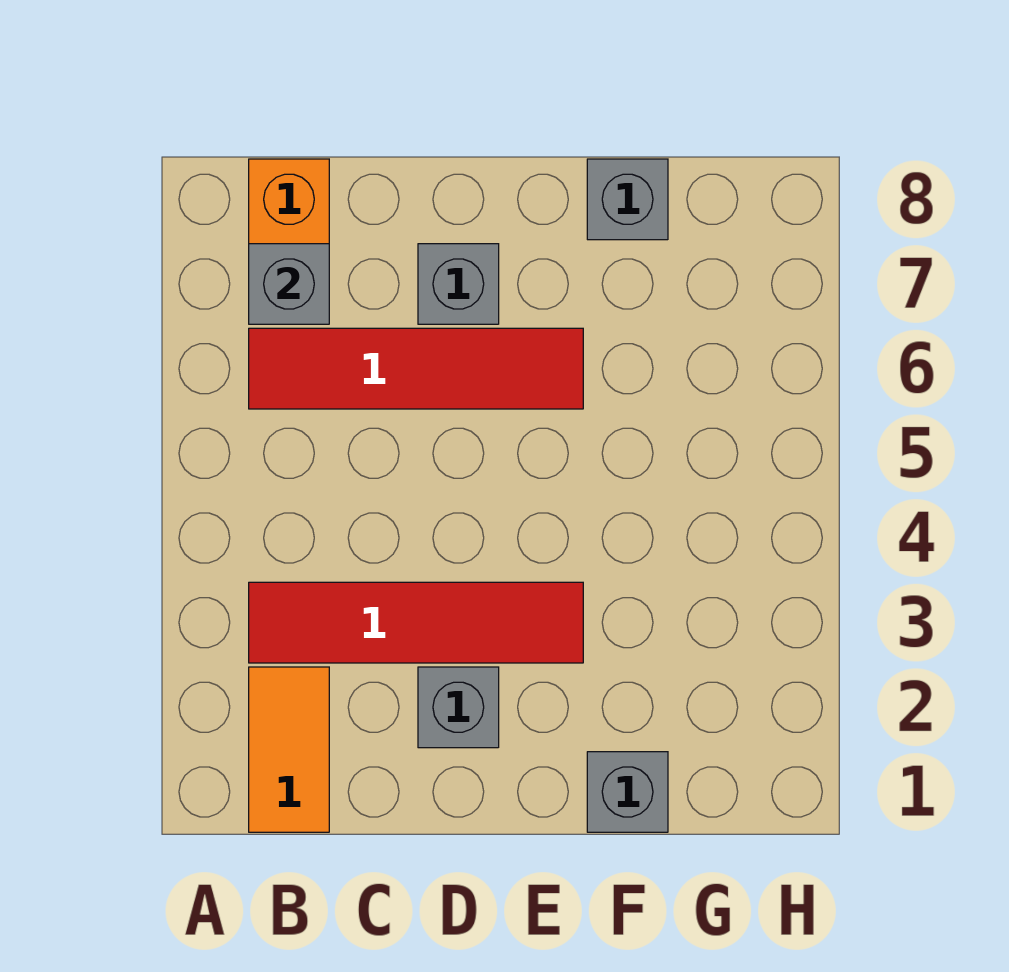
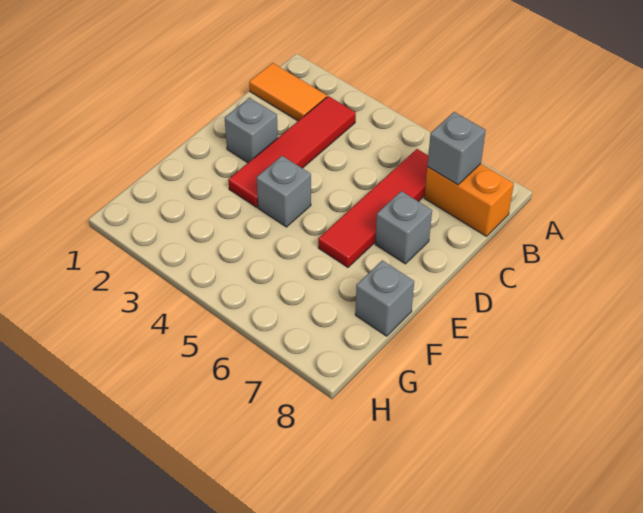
grey 1x1 brick [587,752,668,832] -> grey 1x1 brick moved to [257,156,311,227]

